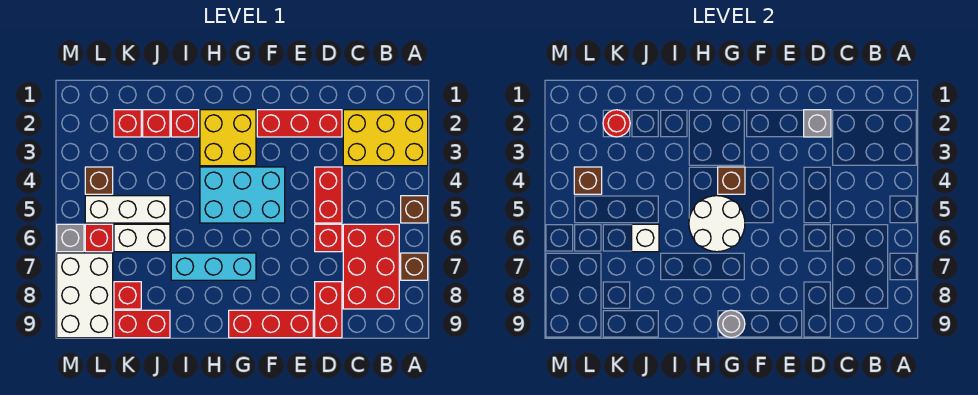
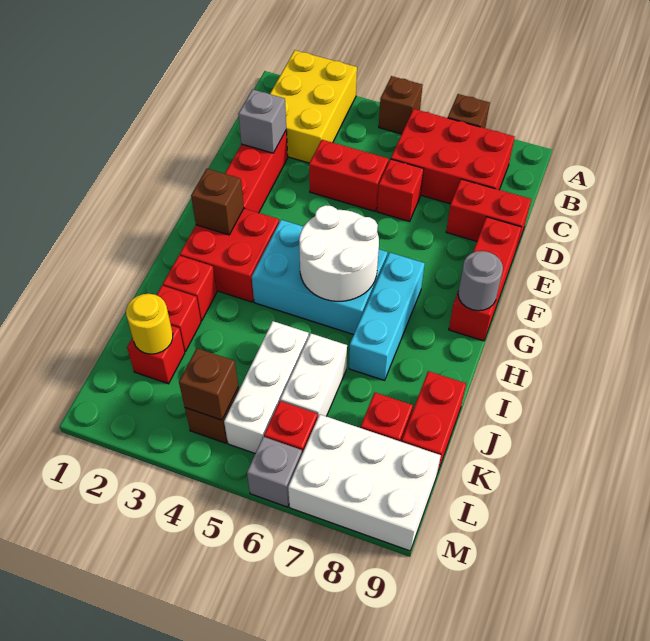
cyan 2x3 brick [200,167,285,223] -> cyan 2x3 brick turned to [252,220,387,335]
yellow 2x2 brick [200,110,256,166] -> red 2x2 brick [180,209,279,302]
brown 1x1 brick [718,167,745,194] -> brown 1x1 brick moved to [191,169,244,235]
white 1x1 brick [632,224,659,252] -> none
red 1x1 round brick [603,110,630,137] -> yellow 1x1 round brick [126,294,173,354]

